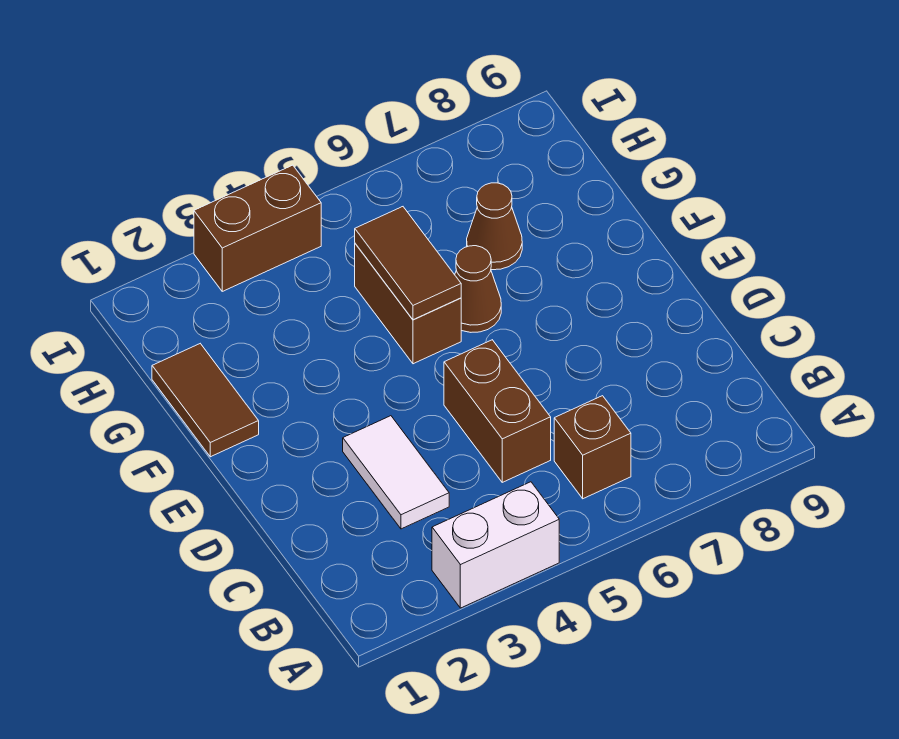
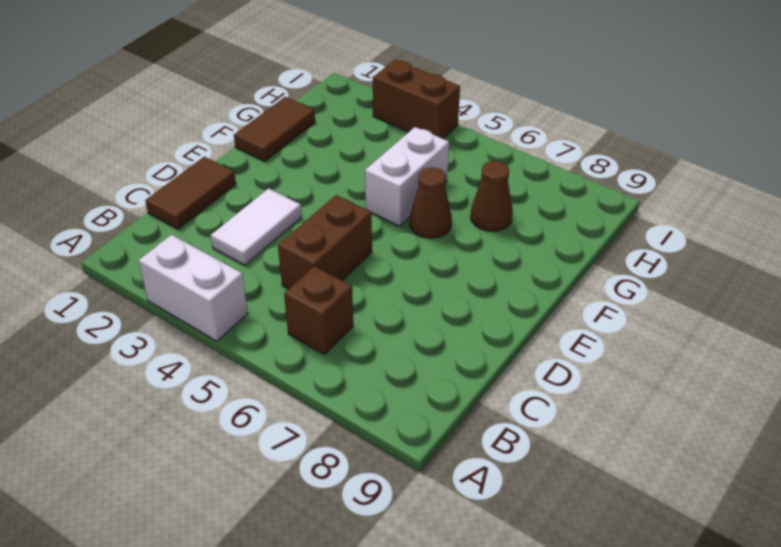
brown 1x2 brick [355,244,461,364] -> white 1x2 brick [365,127,449,226]
brown 1x2 tile [355,207,461,320] -> brown 1x2 tile moved to [145,157,236,229]

